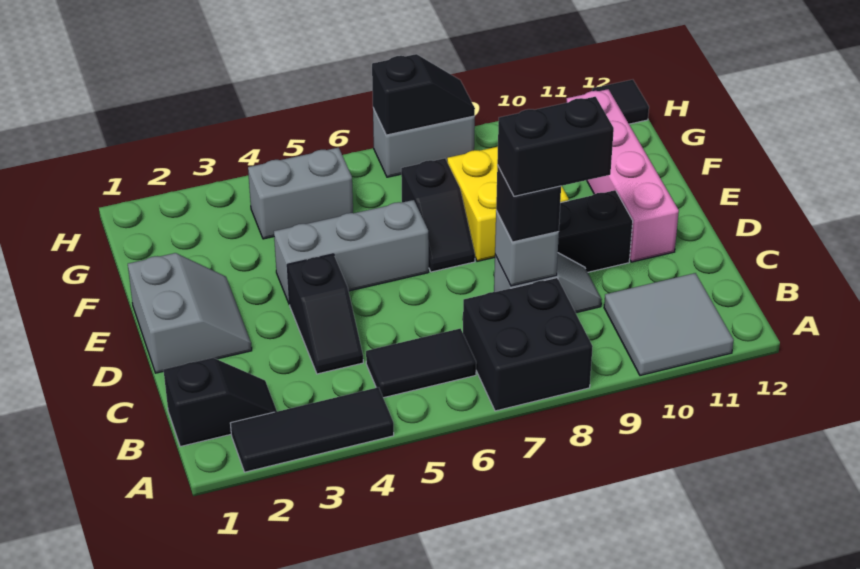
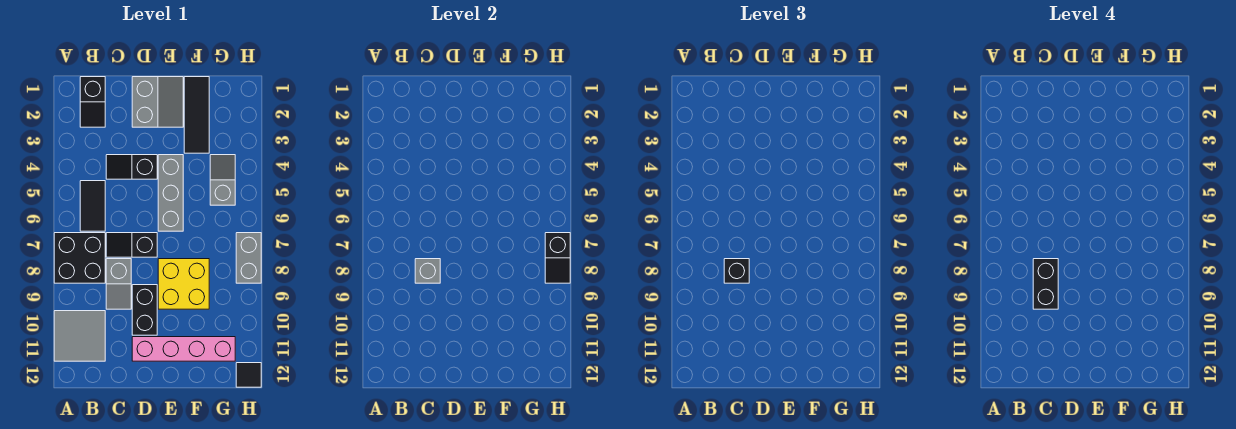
black 1x3 tile [230,387,394,472] -> black 1x3 tile moved to [184,77,209,153]
grey 2x2 slope [128,253,252,373] -> grey 2x2 slope turned to [132,77,183,127]
black 1x2 slope [401,158,475,272] -> black 1x2 slope moved to [106,233,157,257]
grey 1x2 brick [248,148,353,239] -> grey 1x2 slope [210,155,235,205]

